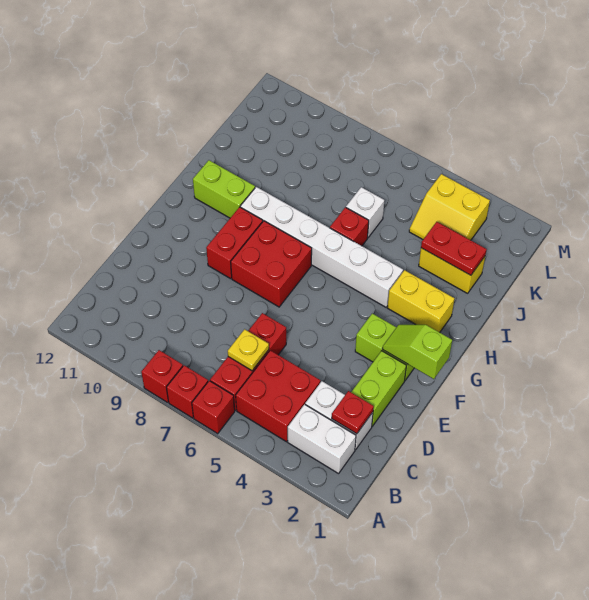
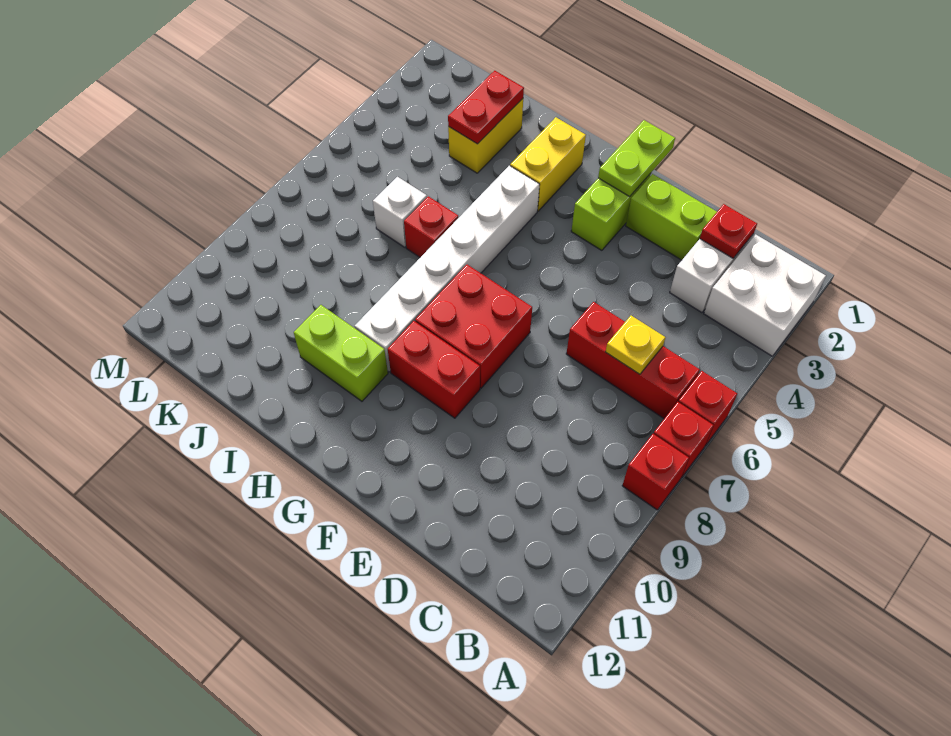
white 1x2 brick [288,404,356,474] -> white 2x2 brick [704,235,826,356]
red 2x2 brick [236,350,320,442] -> none
lime 1x2 slope [382,325,452,379] -> lime 1x2 plate [598,120,675,196]
lime 1x2 brick [193,160,255,218] -> lime 1x2 brick turned to [294,305,388,401]
yellow 2x2 slope [409,174,490,240] -> none

